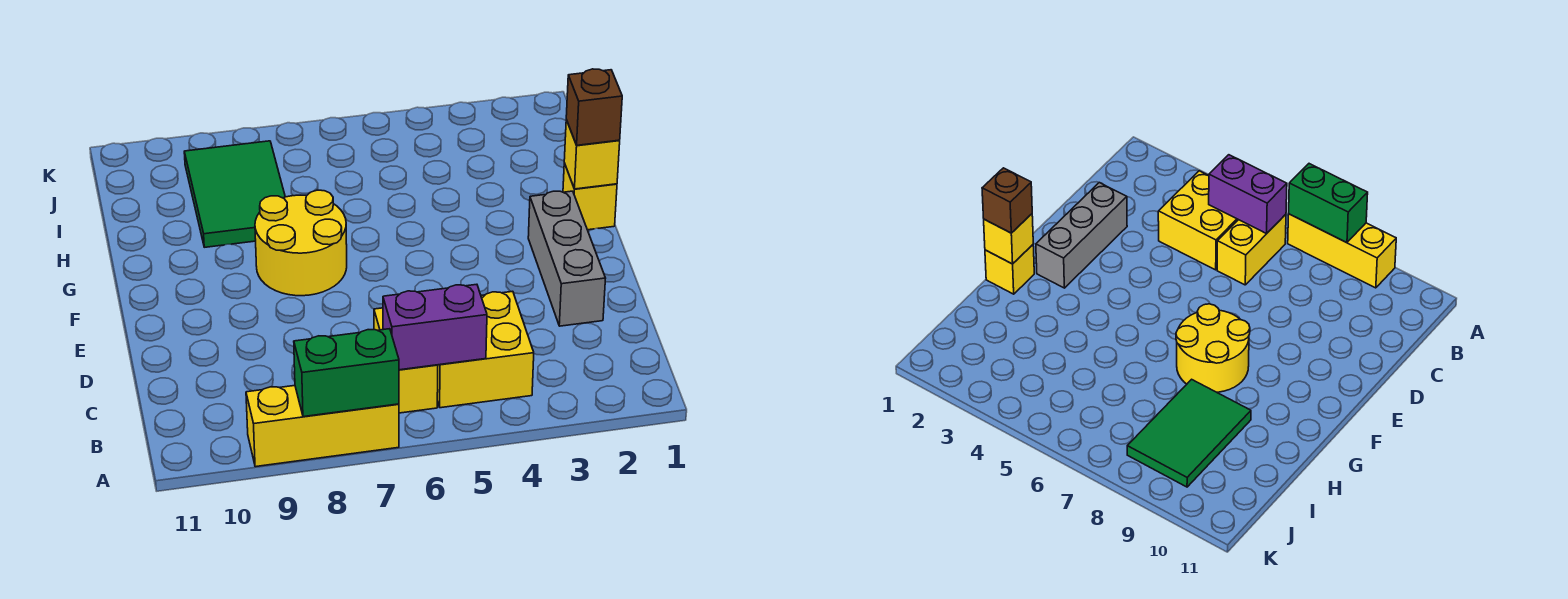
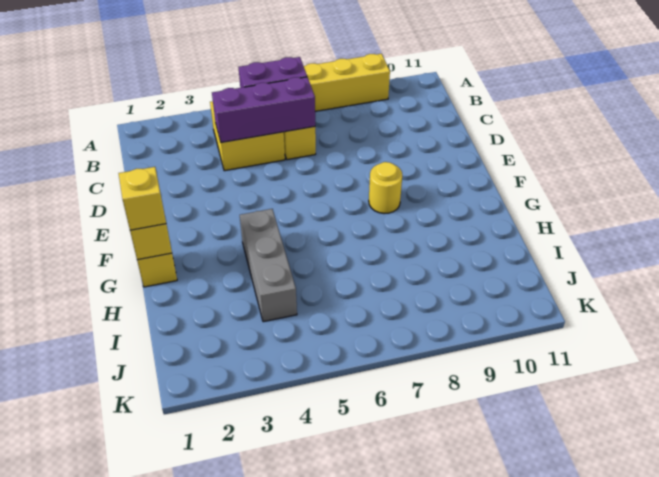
green 1x2 brick [294,329,399,417] -> none
none -> purple 1x3 brick [212,77,315,143]
grey 1x3 brick [528,191,606,326] -> grey 1x3 brick moved to [240,209,297,322]
yellow 2x2 round brick [255,190,347,296] -> yellow 1x1 round brick [369,162,402,214]
brown 1x1 brick [566,69,622,145] -> yellow 1x1 brick [119,167,166,230]
green 2x3 tile [184,141,285,247] -> none

